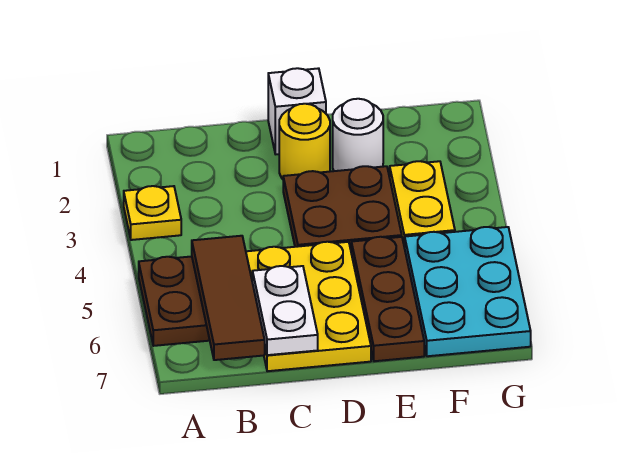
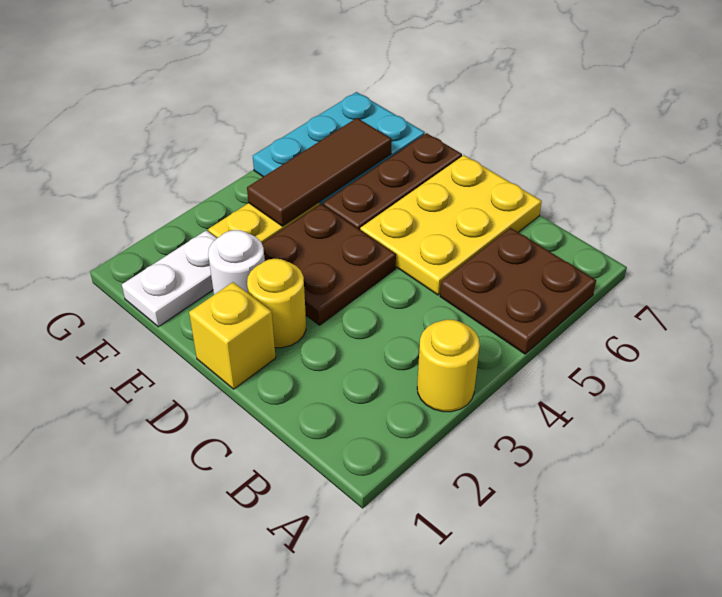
yellow 1x1 plate [124,186,181,240] -> yellow 1x1 round brick [417,319,480,412]
brown 1x3 tile [192,236,265,360] -> brown 1x3 tile moved to [247,118,392,226]
white 1x2 plate [252,266,318,355] -> white 1x2 plate moved to [122,230,217,327]
white 1x1 brick [268,68,326,154] -> yellow 1x1 brick [189,282,276,389]

